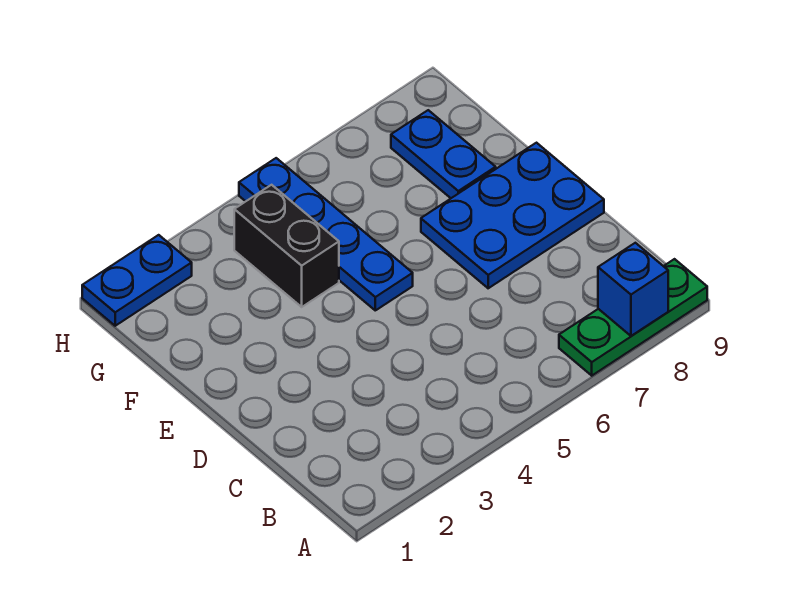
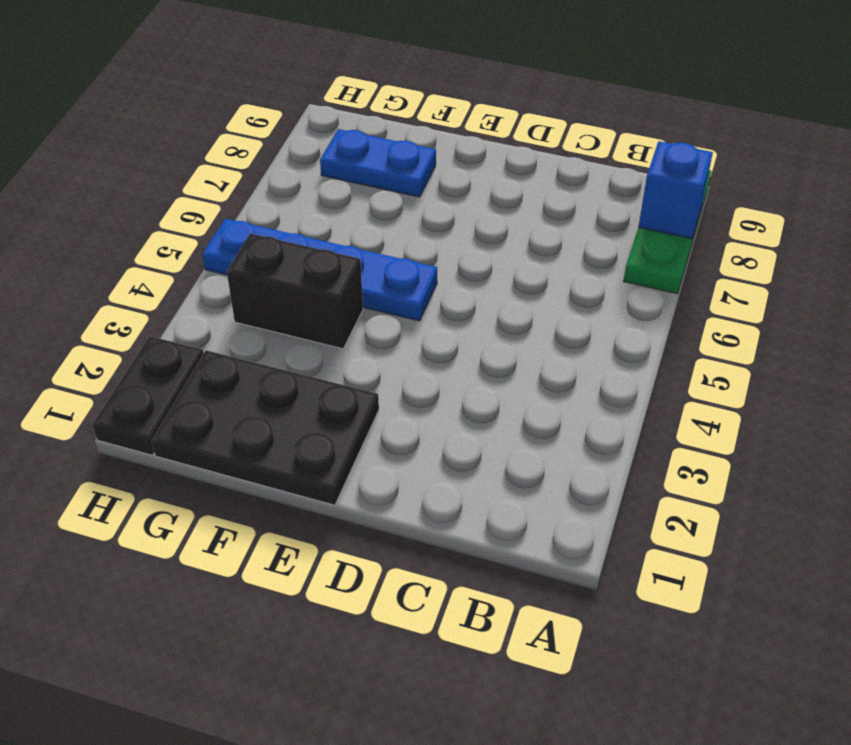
blue 2x3 plate [421,143,604,288] -> none
none -> black 2x3 plate [152,350,379,505]
blue 1x2 plate [82,235,192,326] -> black 1x2 plate [92,336,204,455]

